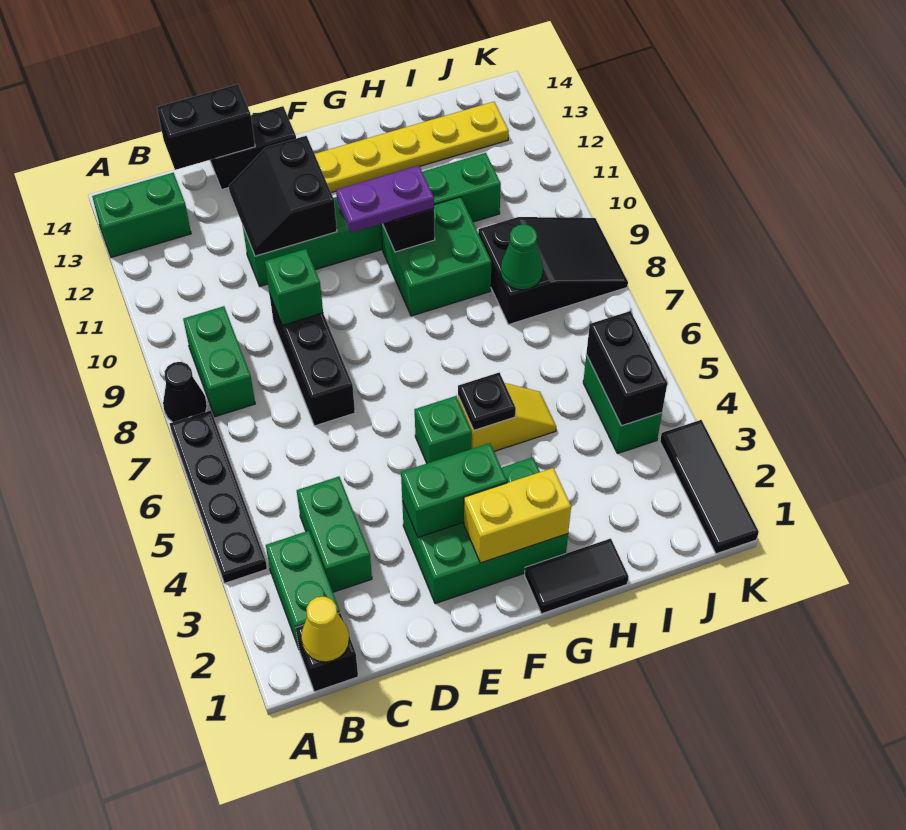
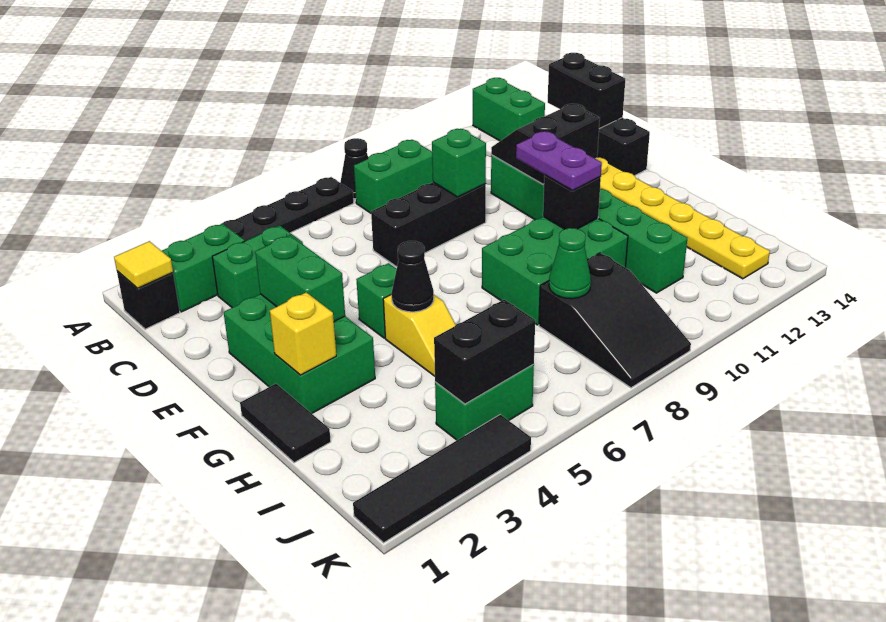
yellow 1x1 cone [301,597,349,662] -> yellow 1x1 tile [114,241,173,288]
yellow 1x2 brick [464,468,571,563] -> yellow 1x1 brick [270,292,336,375]
black 1x1 plate [458,373,516,430] -> black 1x1 cone [392,241,434,312]
green 2x2 brick [381,197,491,316] -> green 2x3 brick [482,217,628,325]
black 1x3 tile [660,420,759,554] -> black 1x4 tile [353,414,531,543]

